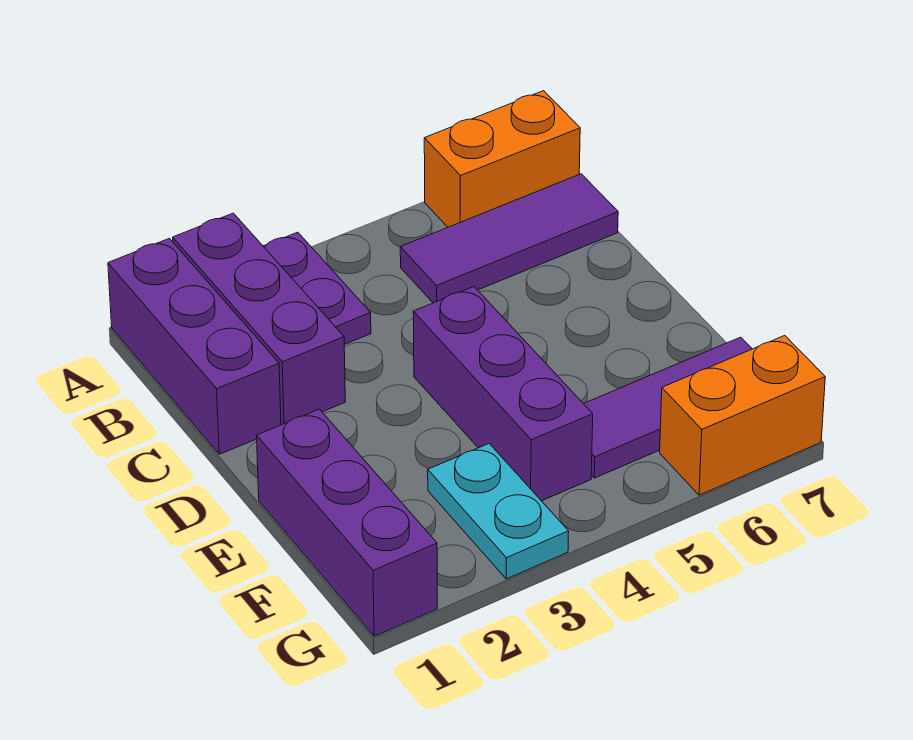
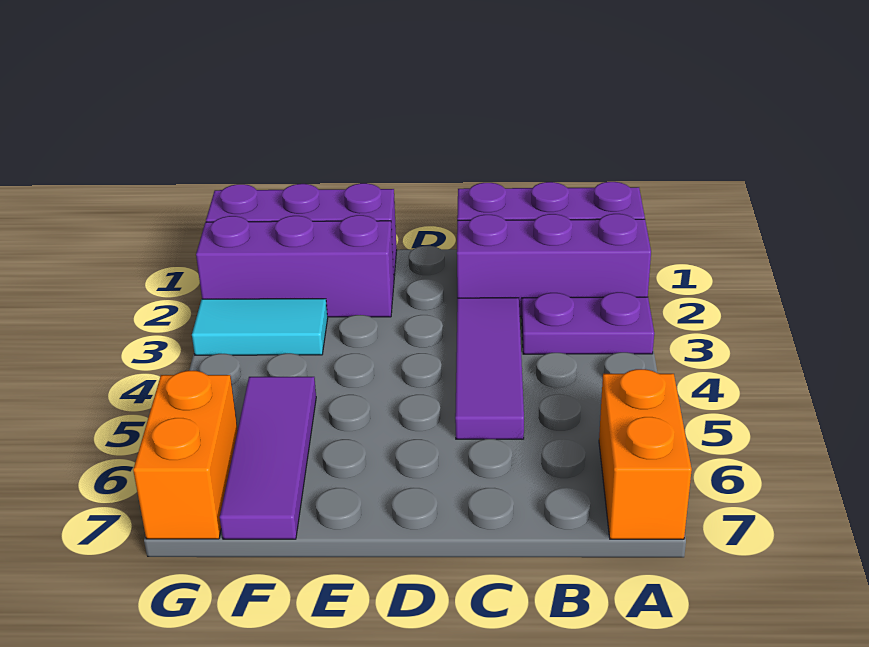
purple 1x3 tile [400,174,618,303] -> purple 1x3 tile moved to [455,298,524,439]
purple 1x3 brick [413,287,593,501] -> purple 1x3 brick moved to [196,215,394,317]
cyan 1x2 plate [428,444,569,579] -> cyan 1x2 tile [192,299,328,355]

